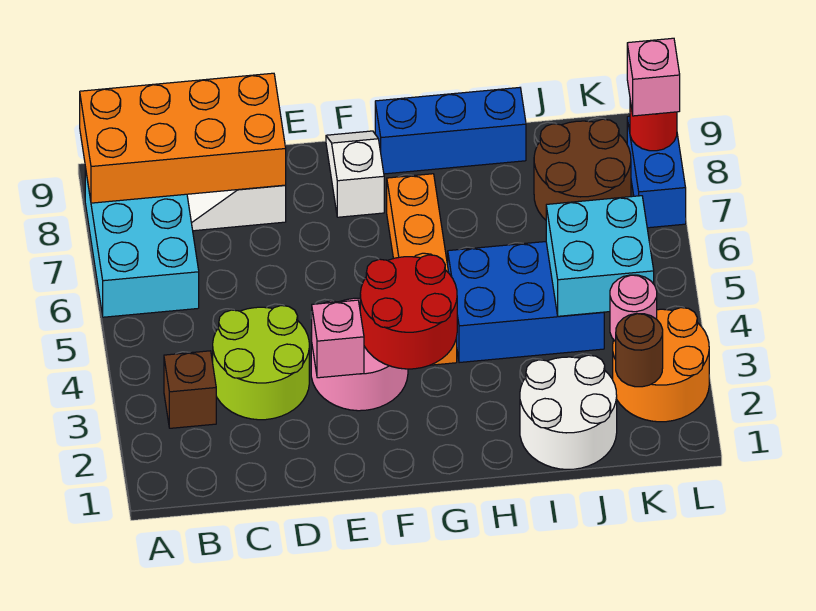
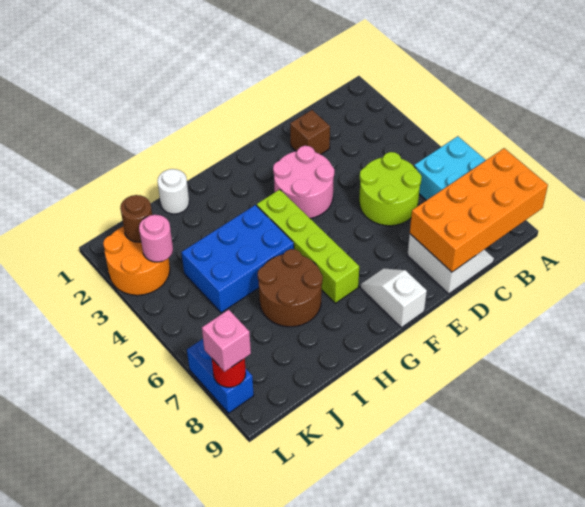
brown 1x1 brick [164,351,216,428] -> brown 1x1 brick moved to [290,110,330,154]
lime 2x2 round brick [213,306,309,420] -> lime 2x2 round brick moved to [359,152,422,226]
pink 1x1 brick [311,300,364,378] -> none
red 2x2 round brick [360,255,457,369] -> none
white 1x2 slope [326,131,384,217] -> white 1x2 slope turned to [360,268,427,328]
orange 1x4 brick [387,174,457,365] -> lime 1x4 brick [257,189,359,303]
blue 1x3 brick [375,88,526,174] -> none
white 2x2 round brick [520,355,617,469] -> white 1x1 round brick [158,169,189,214]
cyan 2x2 brick [546,196,654,316] -> none
brown 2x2 round brick [534,119,631,220] -> brown 2x2 round brick moved to [258,249,323,327]

